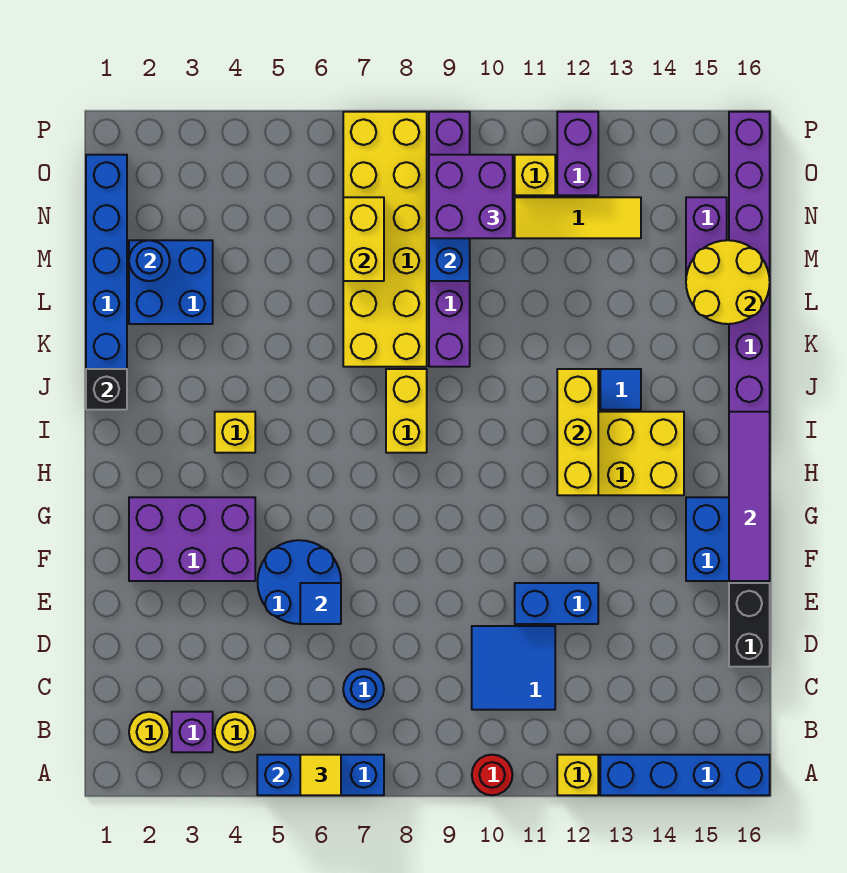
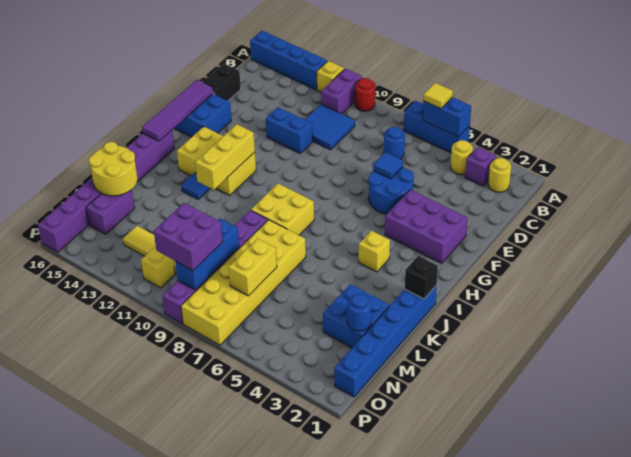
yellow 1x2 brick [386,369,427,453] -> yellow 2x2 brick [251,184,314,235]
purple 1x2 brick [557,112,598,195] -> purple 1x2 brick moved to [321,69,362,114]

